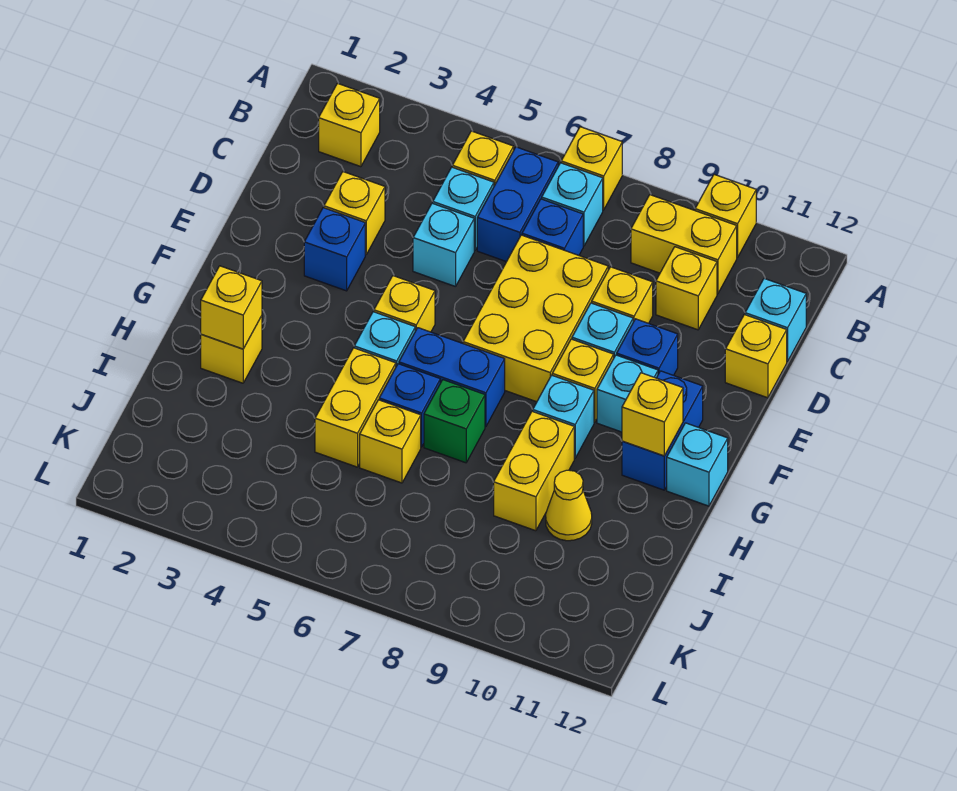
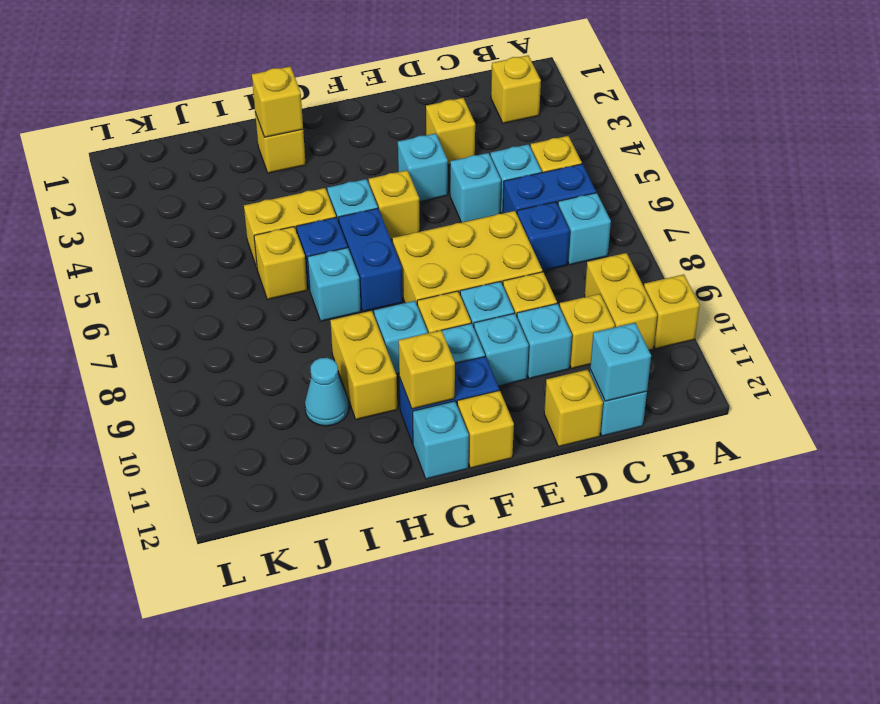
yellow 1x1 brick [561,127,622,210] -> yellow 1x1 brick moved to [457,390,514,468]
none -> cyan 1x1 brick [590,323,651,401]
none -> cyan 1x1 brick [517,304,572,379]
blue 1x1 brick [304,208,365,291] -> none
none -> cyan 1x1 brick [398,133,448,202]
blue 1x1 brick [617,319,678,375] -> cyan 1x1 brick [474,313,529,386]
green 1x1 brick [424,380,485,463] -> cyan 1x1 brick [308,248,361,321]
yellow 1x2 brick [494,411,574,531] -> yellow 1x2 brick turned to [330,311,397,420]
yellow 1x1 cone [546,470,592,541] -> cyan 1x1 cone [305,358,349,426]

